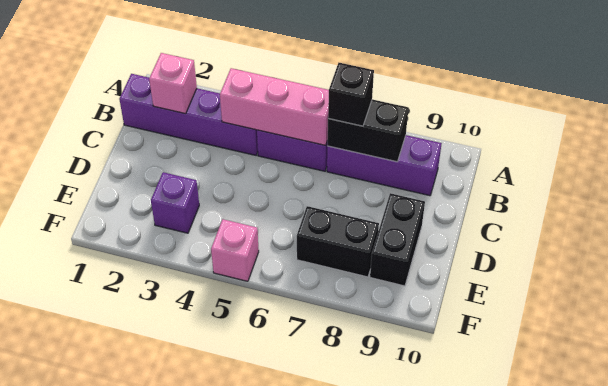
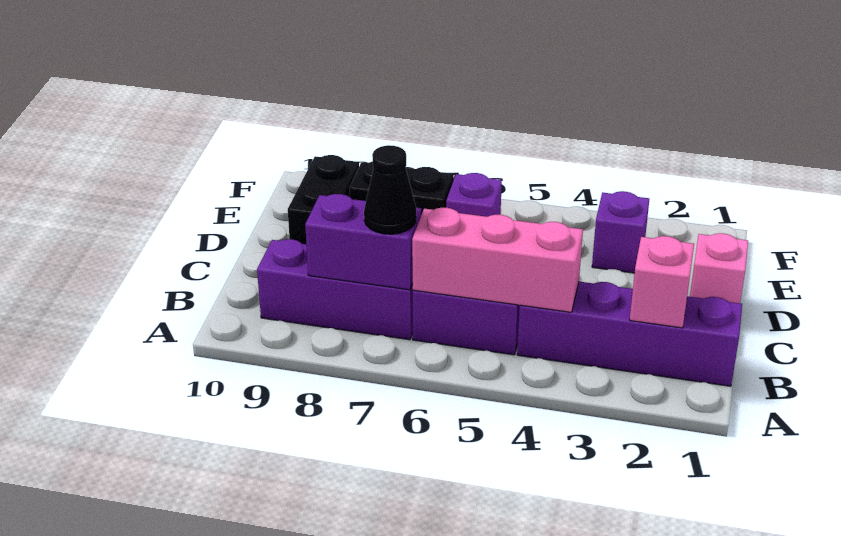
black 1x2 brick [327,99,409,162] -> purple 1x2 brick [305,194,421,290]
black 1x1 brick [328,63,374,126] -> black 1x1 cone [364,145,416,234]
none -> purple 1x1 brick [446,173,502,217]
pink 1x1 brick [211,219,259,281] -> pink 1x1 brick moved to [690,233,748,303]

